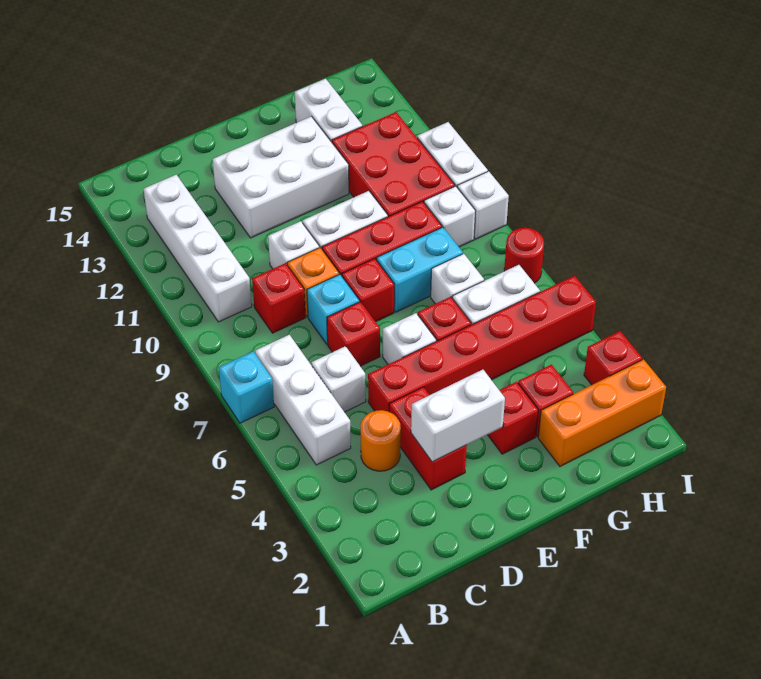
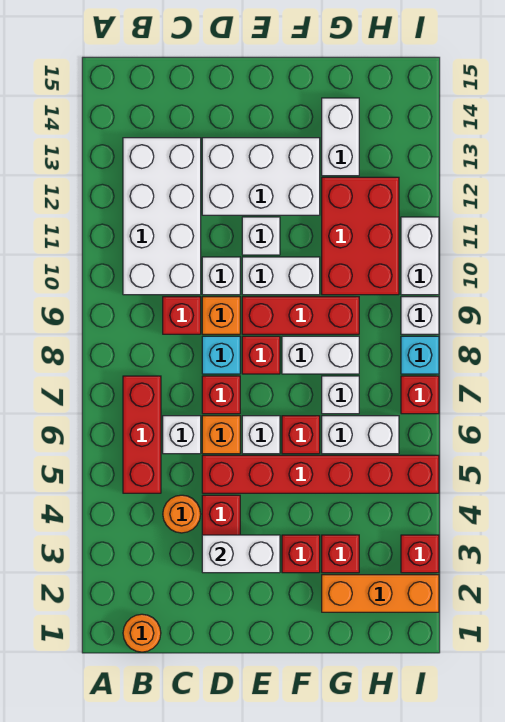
cyan 1x1 brick [219,351,274,423] -> cyan 1x1 brick moved to [401,336,439,374]
none -> orange 1x1 round brick [123,614,161,652]
white 1x3 brick [255,335,351,465] -> red 1x3 brick [123,376,161,493]
white 1x4 brick [144,175,252,322] -> white 2x4 brick [123,138,201,295]
none -> orange 1x1 brick [202,416,240,454]
cyan 1x2 brick [377,227,463,312] -> white 1x2 brick [282,336,359,374]
white 1x1 brick [424,186,475,247] -> white 1x1 brick moved to [242,217,280,255]
red 1x1 round brick [504,228,544,283] -> red 1x1 brick [401,376,439,414]

